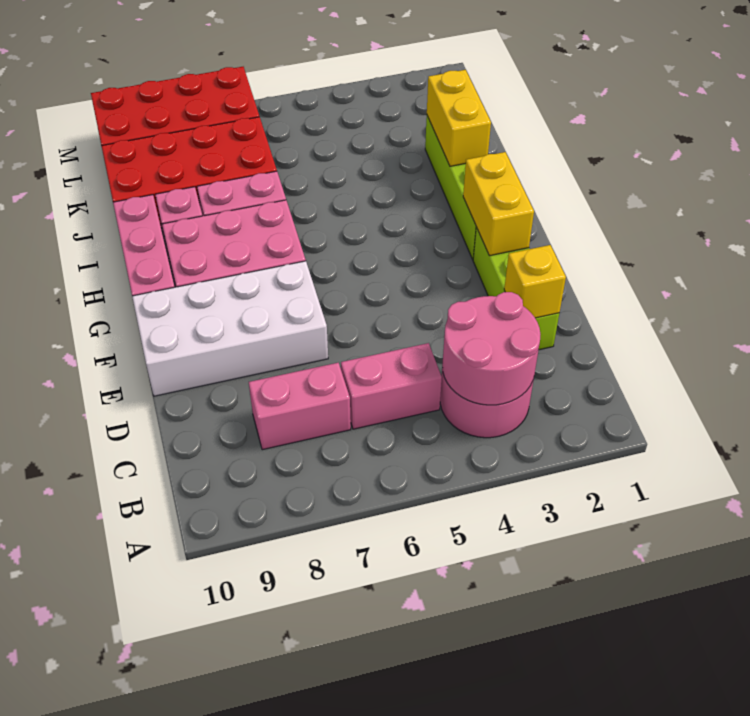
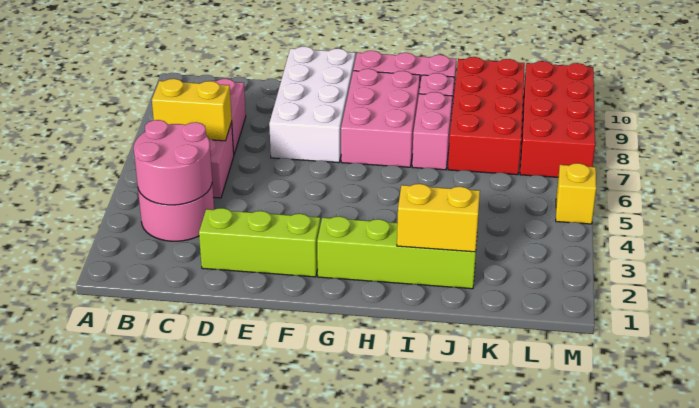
yellow 1x1 brick [504,245,566,318] -> yellow 1x1 brick moved to [556,163,596,224]
yellow 1x2 brick [463,152,534,256] -> yellow 1x2 brick moved to [152,79,232,141]

